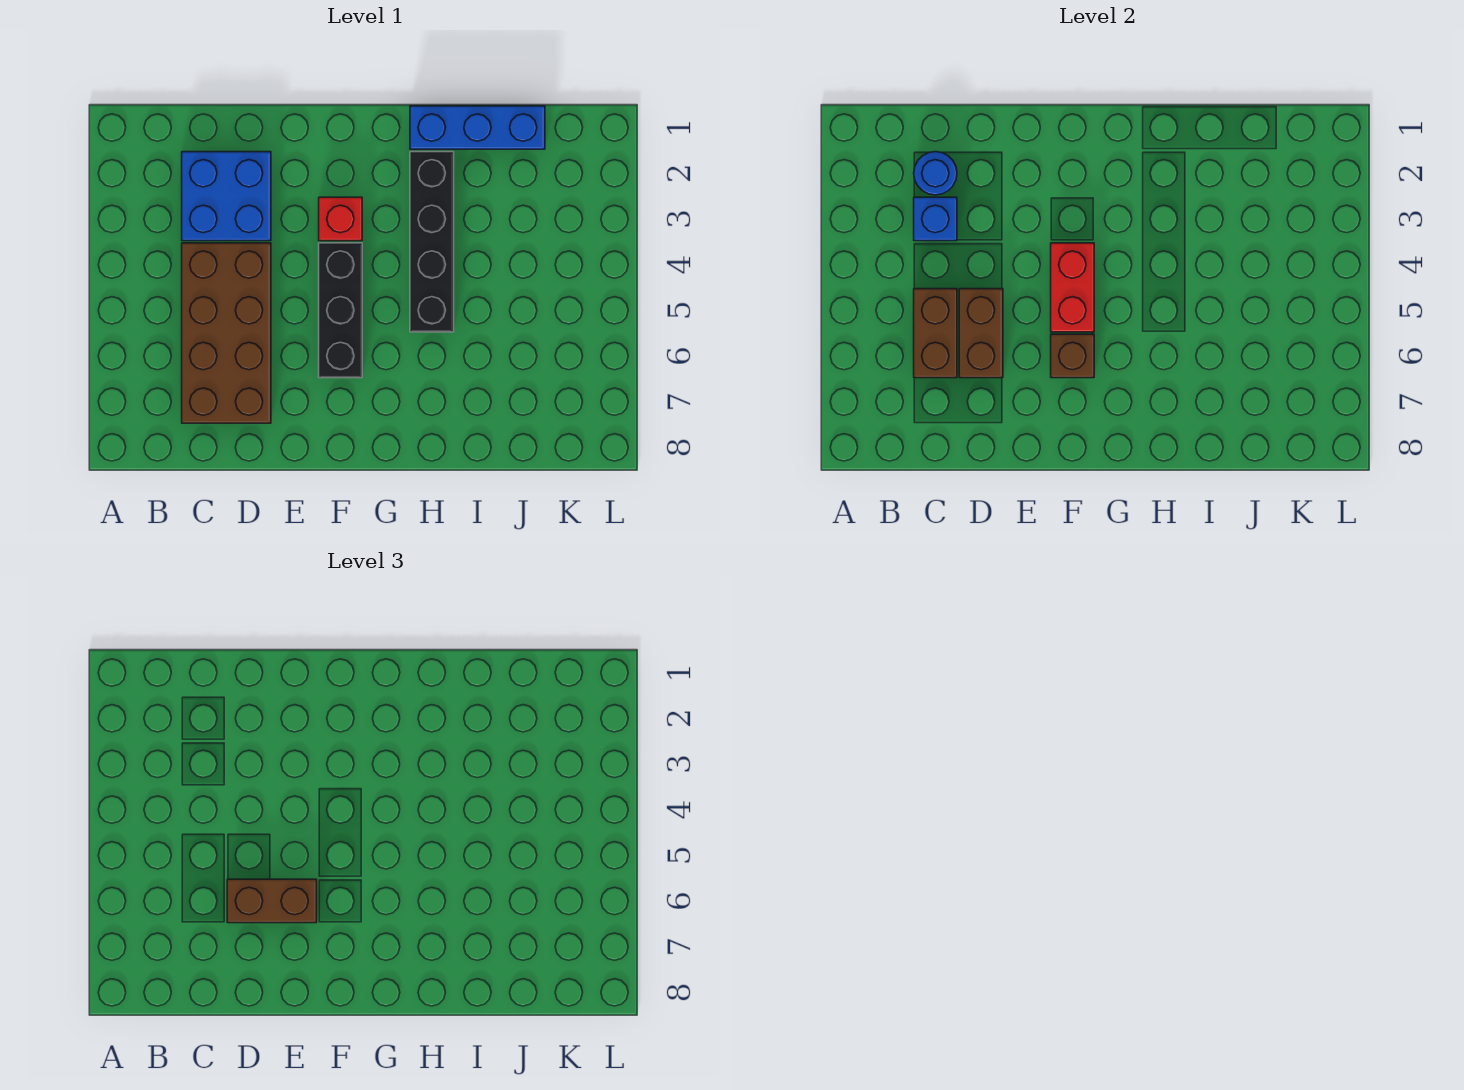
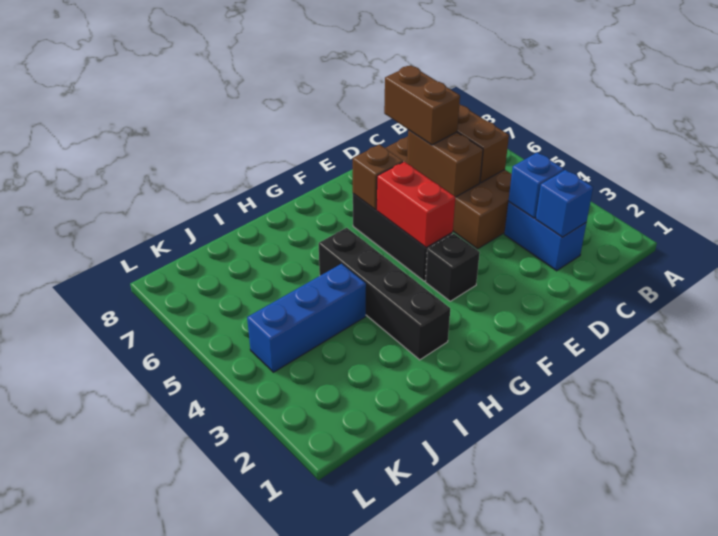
blue 2x2 brick [182,152,271,241] -> blue 1x2 brick [504,201,586,271]
blue 1x1 round brick [914,152,957,195] -> blue 1x1 brick [536,170,593,237]
brown 1x2 brick [227,879,317,923] -> brown 1x2 brick turned to [384,65,460,145]
red 1x1 brick [319,197,362,241] -> black 1x1 brick [425,234,480,301]
blue 1x3 brick [410,106,545,149] -> blue 1x3 brick moved to [247,264,366,372]

